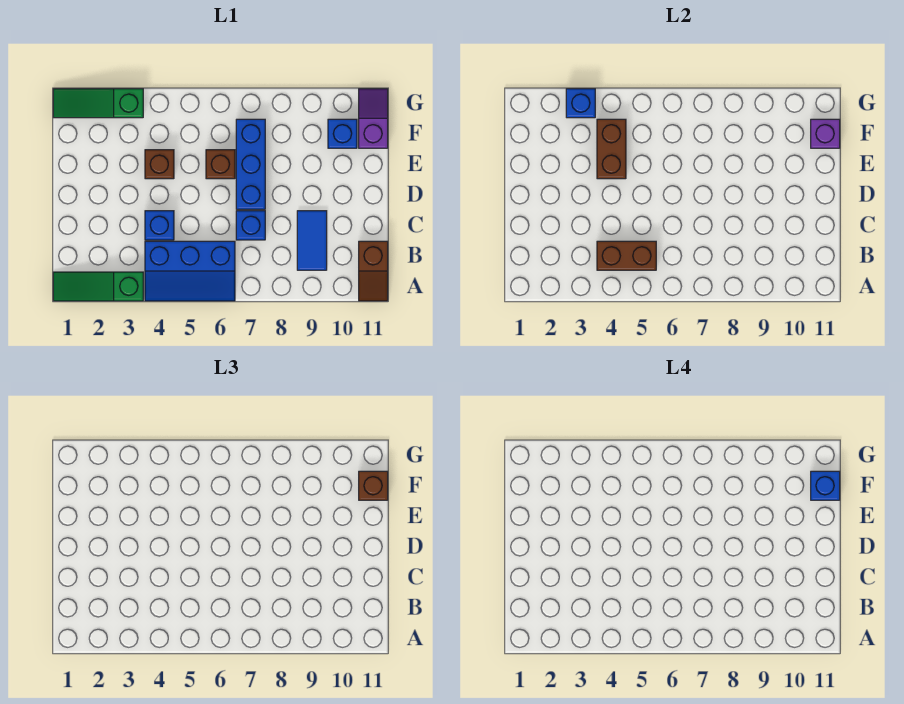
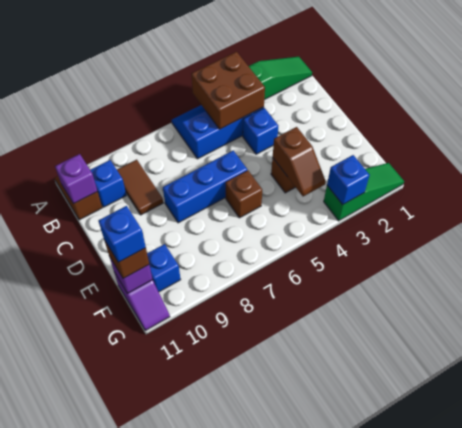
brown 1x2 brick [597,241,656,270] -> brown 2x2 brick [191,52,265,129]
blue 1x2 tile [297,211,327,270] -> brown 1x2 tile [117,160,163,215]
none -> purple 1x1 brick [55,154,97,204]
blue 1x1 brick [236,211,265,240] -> blue 1x1 brick moved to [90,160,126,207]
blue 1x3 brick [236,119,265,209] -> blue 1x3 brick turned to [163,151,247,223]
brown 1x2 brick [597,119,626,179] -> brown 1x2 slope [273,127,326,196]

